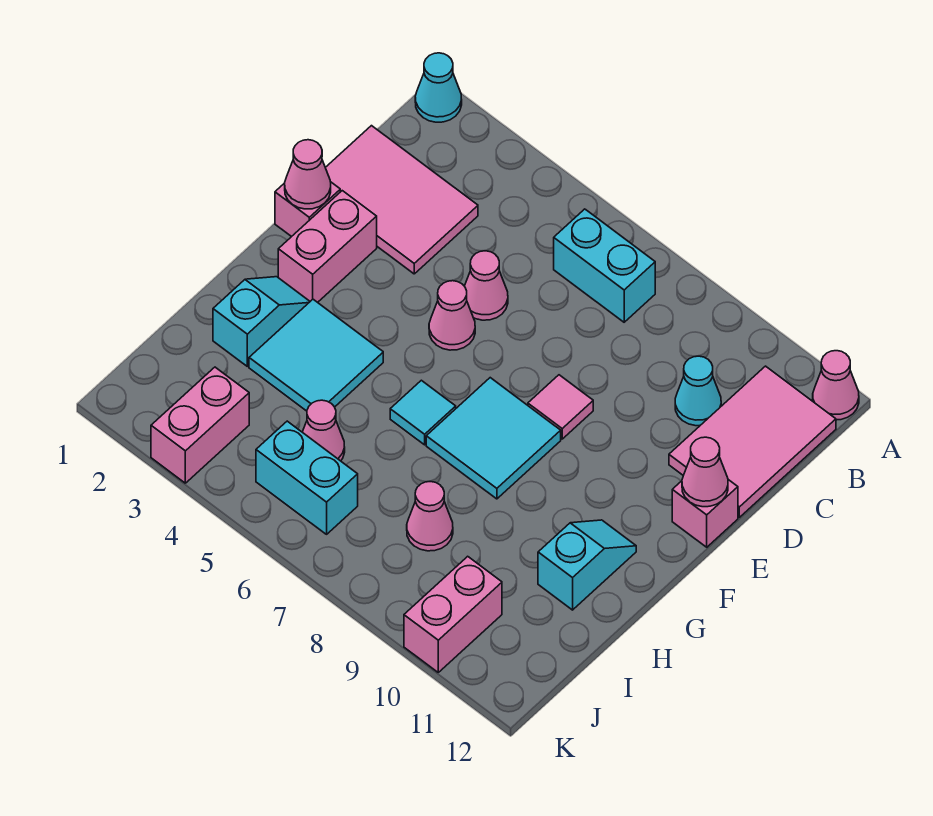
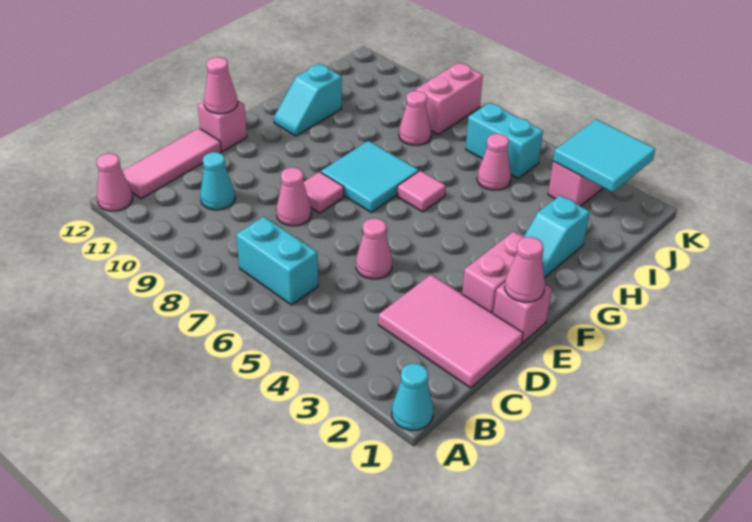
pink 2x3 tile [669,366,836,517] -> pink 1x3 tile [122,128,222,199]
pink 1x1 cone [429,281,475,350] -> pink 1x1 cone moved to [276,168,311,226]
cyan 2x2 tile [249,299,383,411] -> cyan 2x2 tile moved to [553,119,655,192]
cyan 1x1 tile [390,380,456,445] -> pink 1x1 tile [397,171,446,212]
pink 1x2 brick [404,556,502,672] -> pink 1x2 brick moved to [416,63,483,135]

